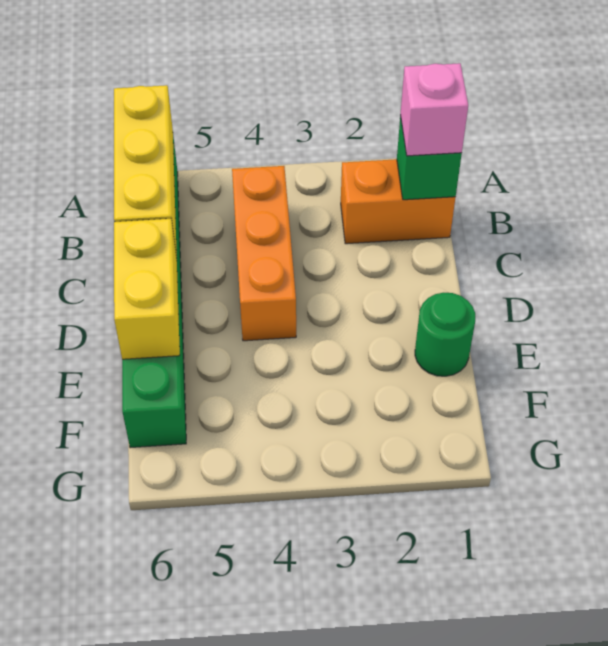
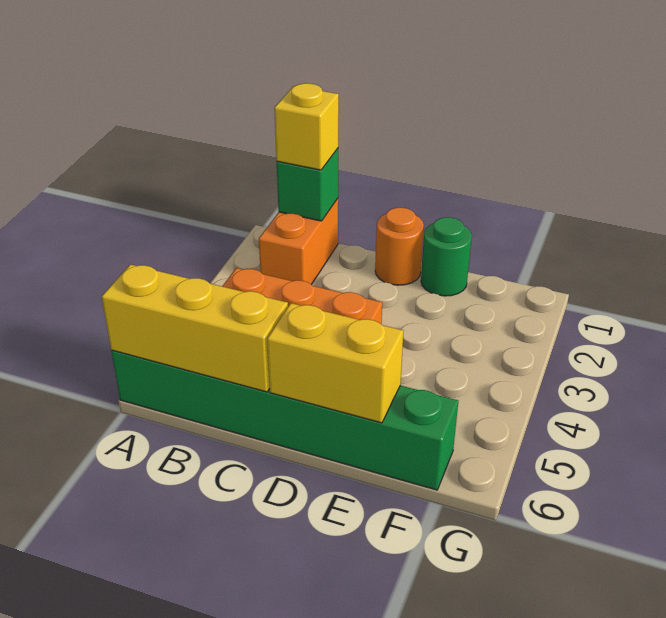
pink 1x1 brick [400,63,468,156] -> yellow 1x1 brick [274,83,339,170]
none -> orange 1x1 round brick [375,208,424,285]

